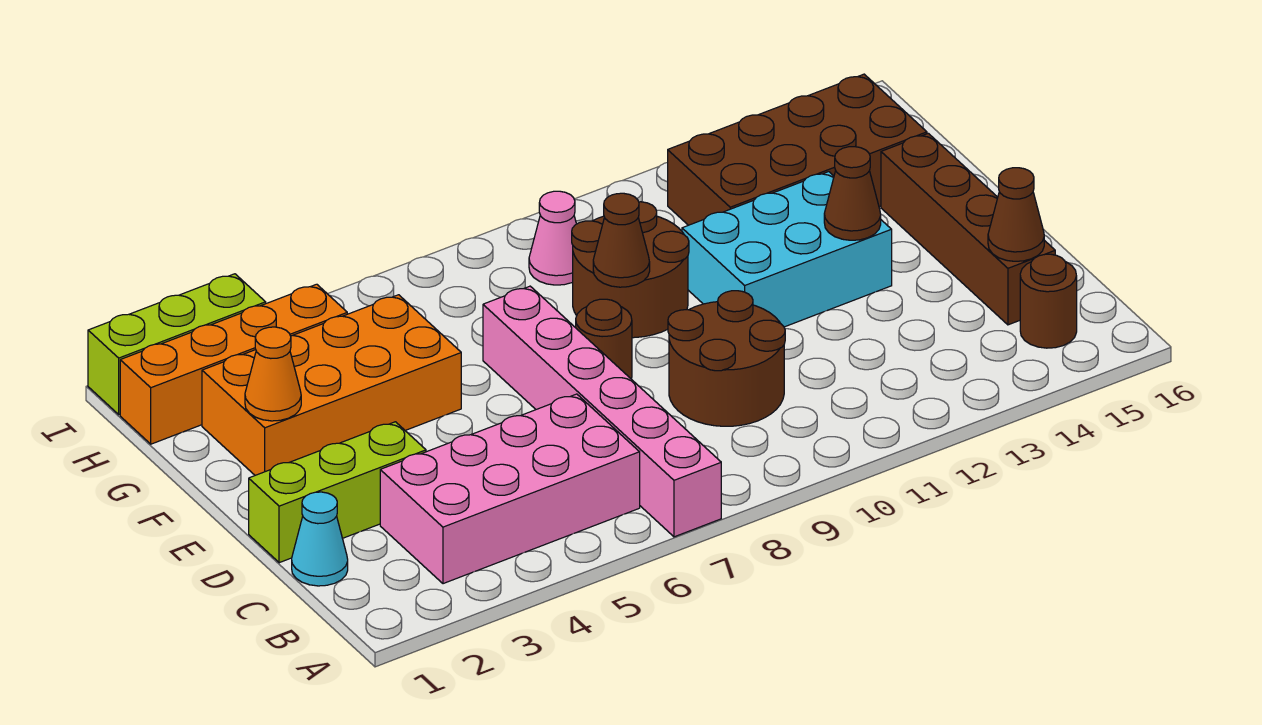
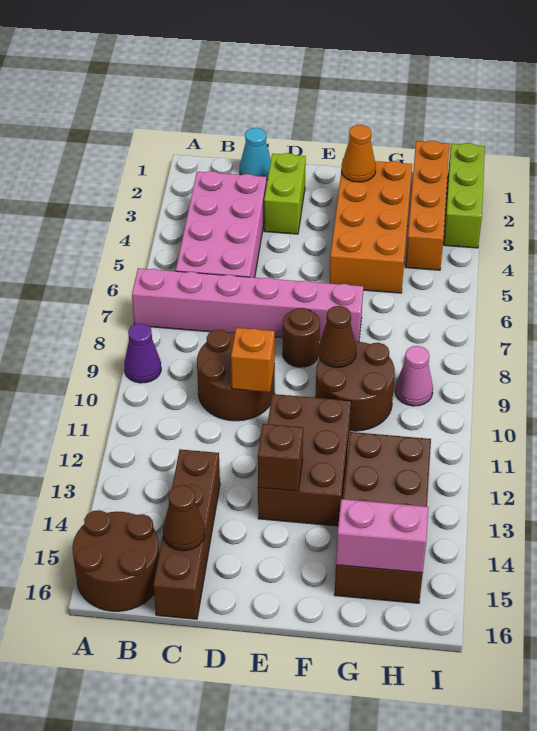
none -> purple 1x1 cone [124,323,161,383]
brown 1x1 round brick [1020,254,1077,348] -> brown 2x2 round brick [72,510,159,611]
brown 1x4 brick [881,133,1055,325] -> brown 1x4 brick turned to [153,449,220,619]
lime 1x3 brick [249,422,426,563] -> lime 1x2 brick [264,153,306,234]
none -> orange 1x1 brick [231,328,275,392]
cyan 2x3 brick [682,172,892,327] -> brown 2x3 brick [258,394,351,526]
brown 1x1 cone [824,147,881,240] -> brown 1x1 brick [258,424,303,491]
none -> pink 1x2 brick [336,499,428,573]

